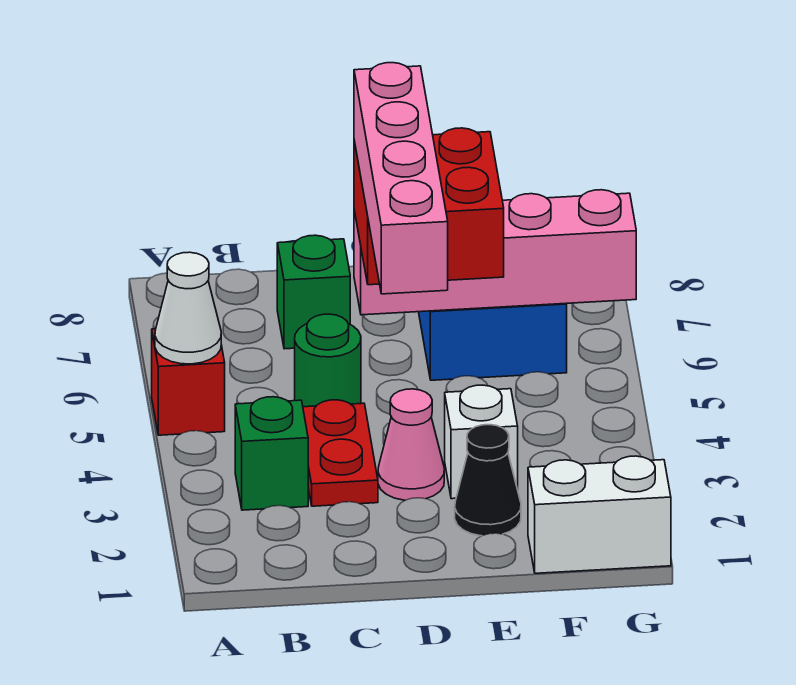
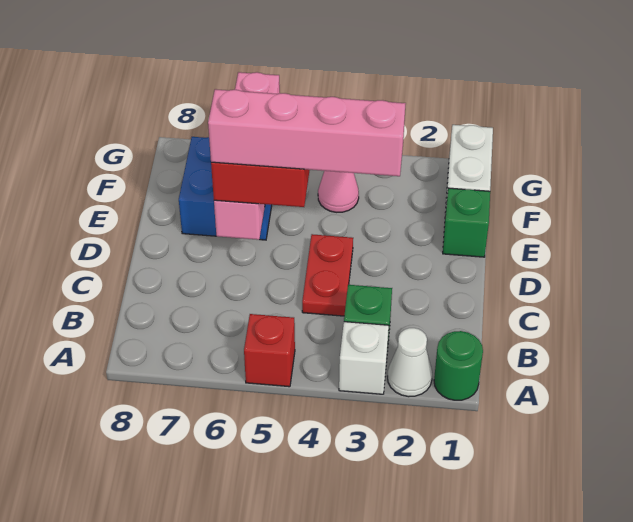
white 1x1 cone [155,252,221,364] -> white 1x1 cone moved to [387,328,432,397]
red 1x2 plate [303,400,378,506] -> red 1x2 plate turned to [302,234,353,316]
green 1x1 round brick [295,314,361,407] -> green 1x1 round brick moved to [434,331,483,400]
green 1x1 brick [277,235,350,349] -> green 1x1 brick moved to [443,188,490,257]
pink 1x1 cone [378,389,444,500] -> pink 1x1 cone moved to [318,171,359,212]
black 1x1 cone [455,425,521,536] -> none
white 1x1 brick [445,385,518,499] -> white 1x1 brick moved to [339,322,389,394]

